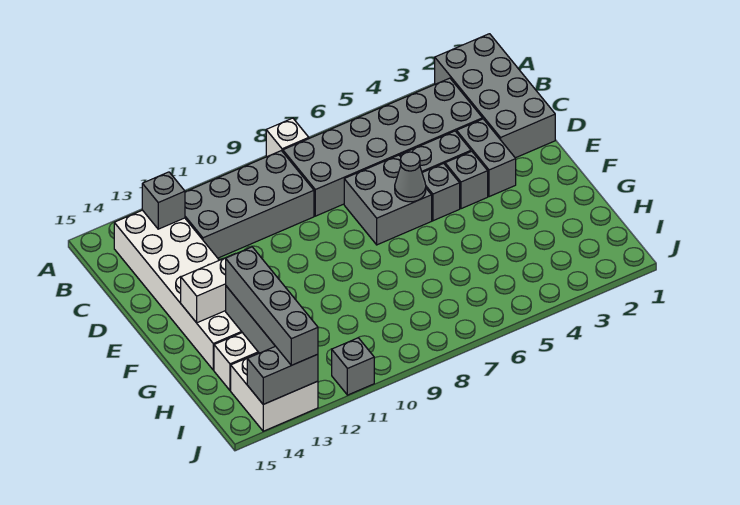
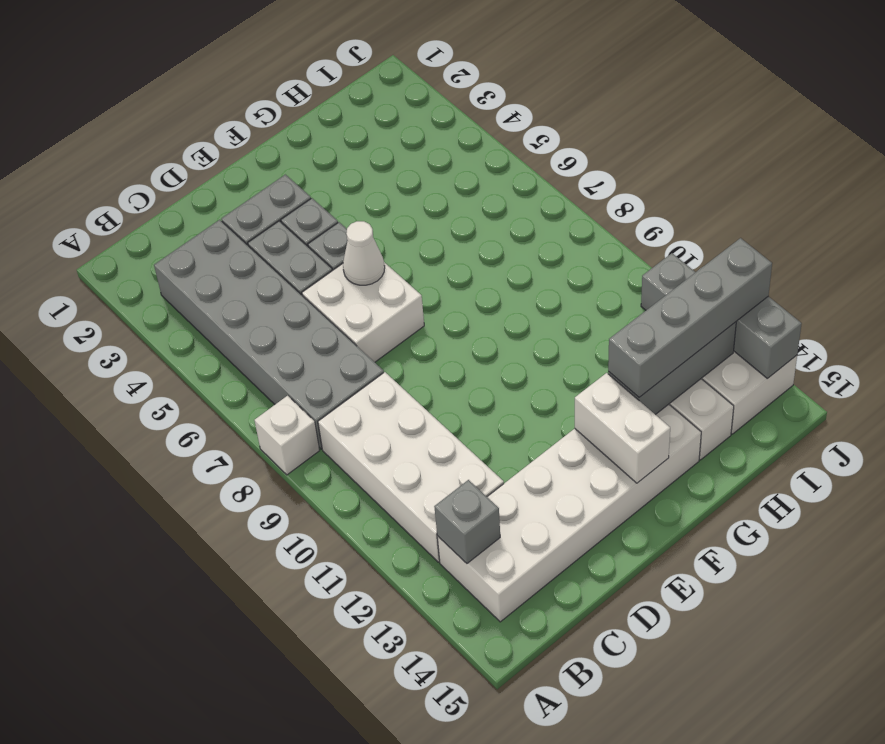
grey 2x4 brick [435,34,555,158] -> none
grey 2x4 brick [185,151,314,258] -> white 2x4 brick [318,372,504,562]
grey 2x2 brick [344,155,432,245] -> white 2x2 brick [302,262,424,362]
grey 1x1 cone [395,152,426,202] -> white 1x1 cone [343,221,385,285]

